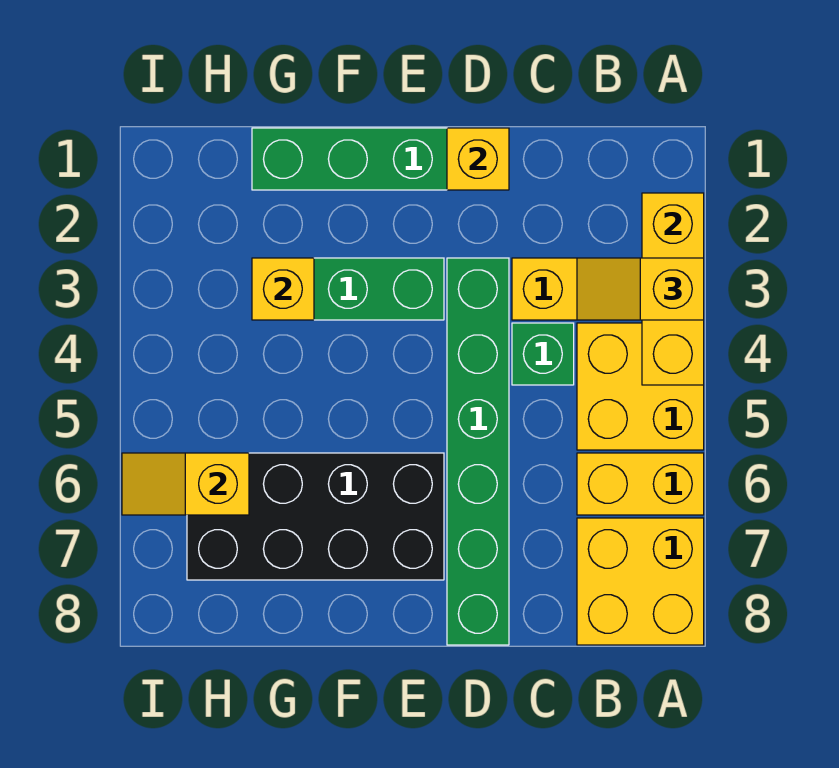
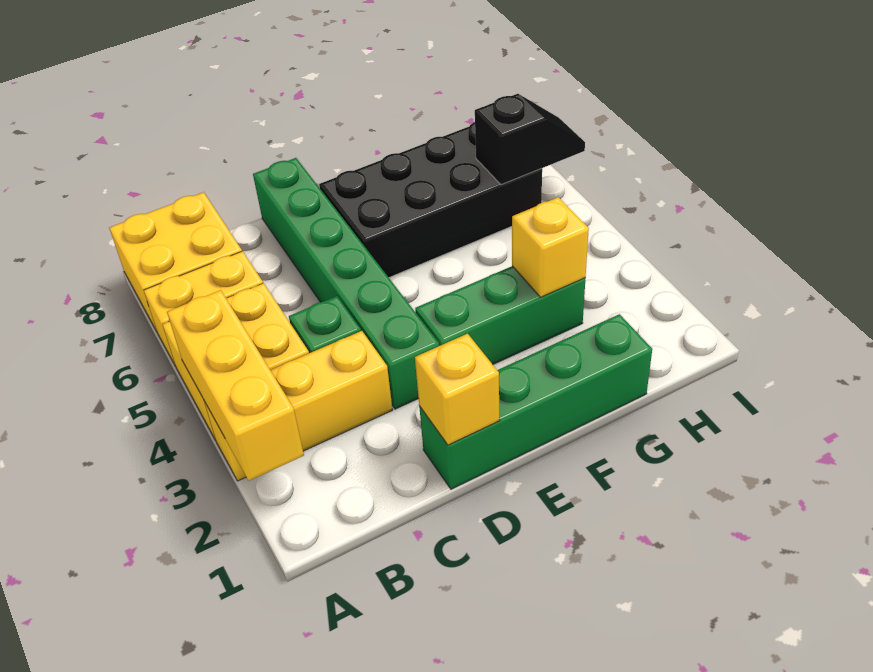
yellow 1x2 slope [577,258,704,320] -> none
yellow 1x2 slope [122,453,249,515] -> black 1x2 slope [475,94,585,185]

